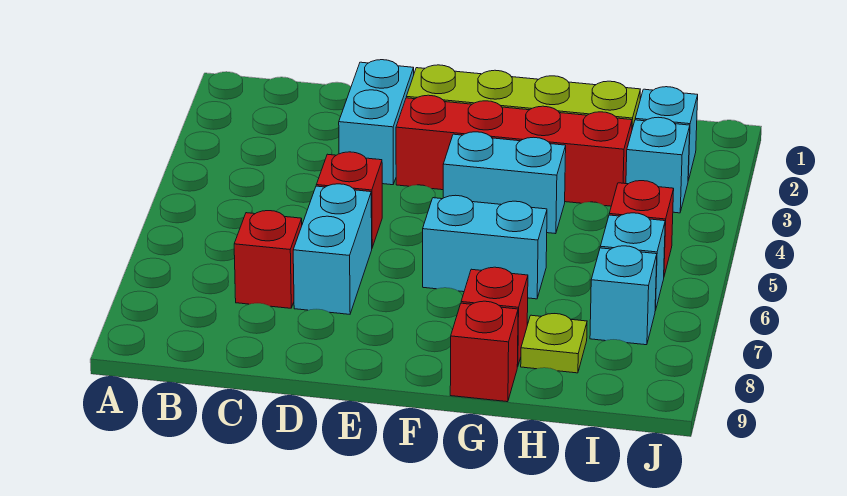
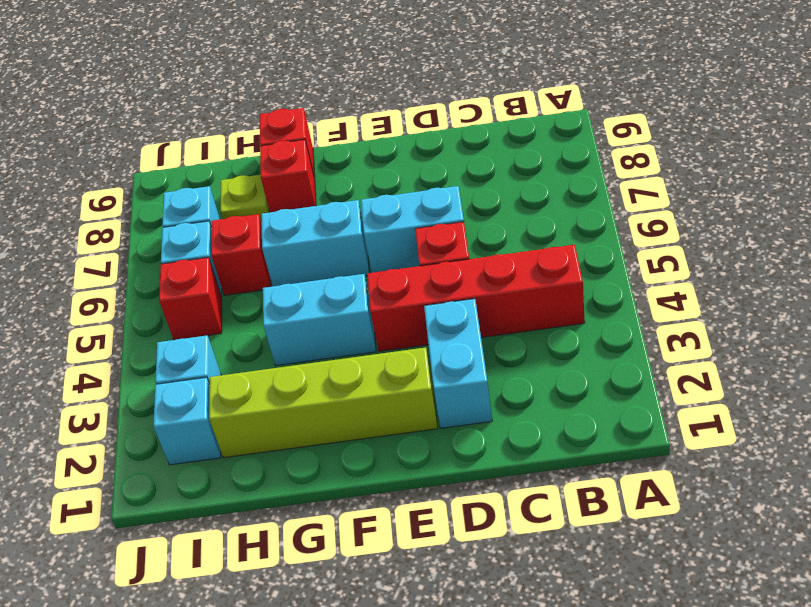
red 1x1 brick [234,211,302,308] -> red 1x1 brick moved to [211,214,271,295]
cyan 1x2 brick [293,184,372,314] -> cyan 1x2 brick turned to [361,186,464,273]
red 1x4 brick [396,95,632,206] -> red 1x4 brick moved to [367,245,585,351]

